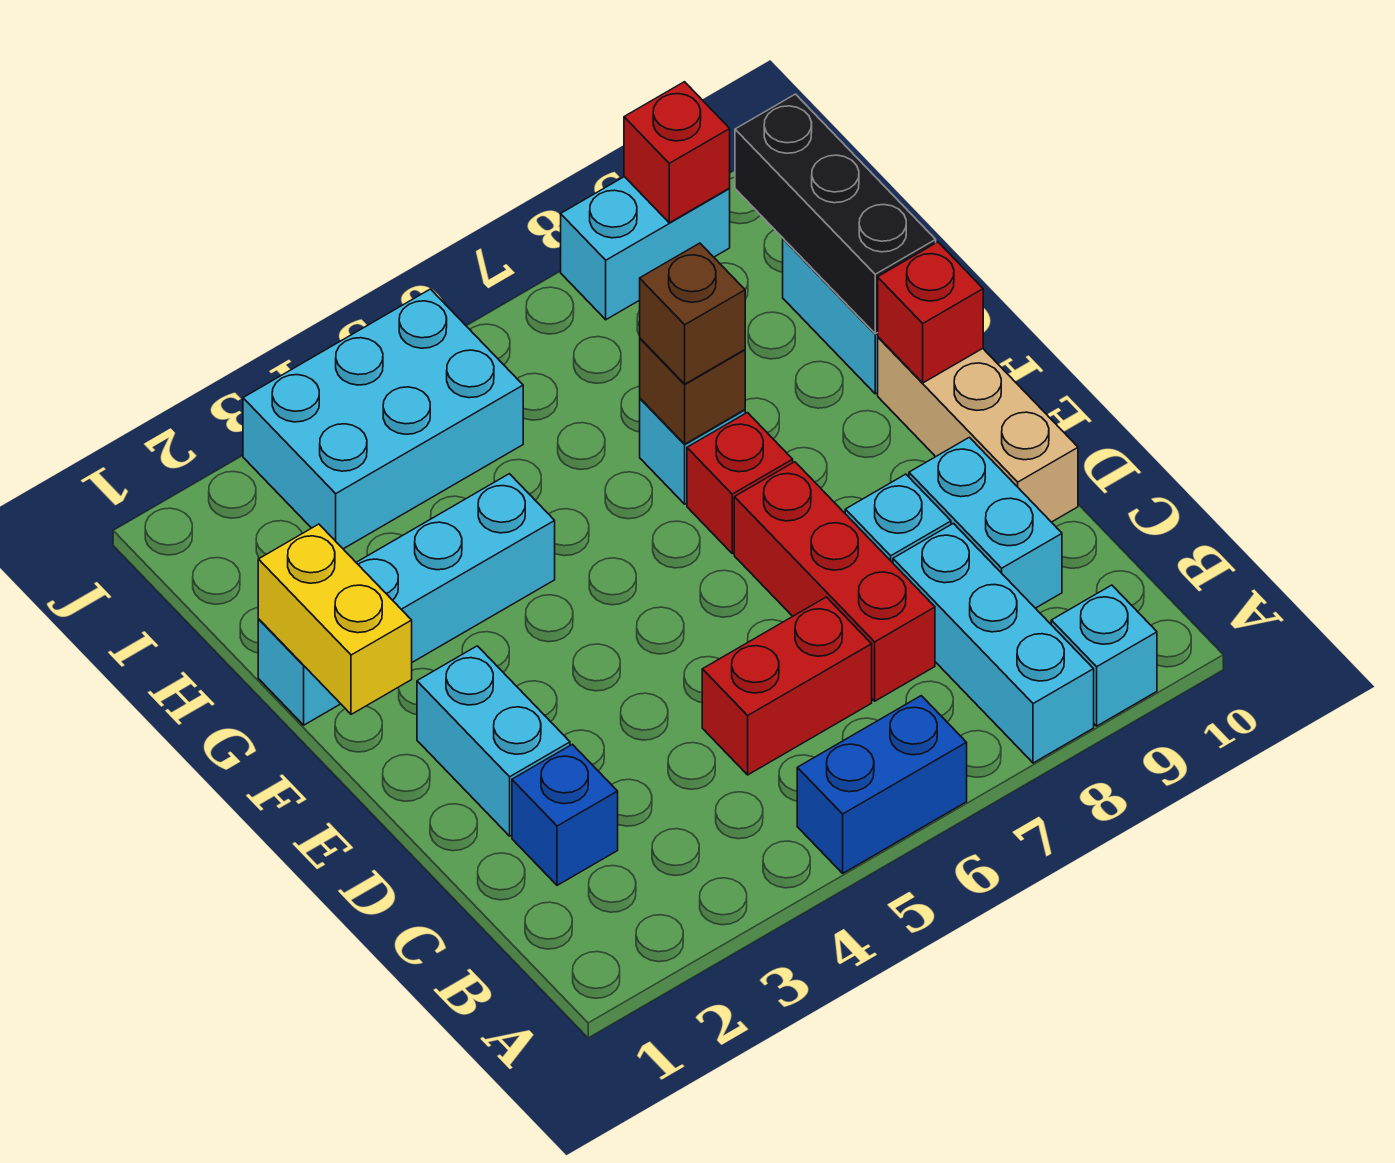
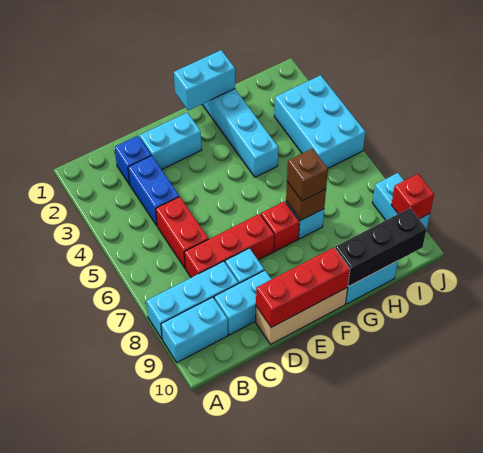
blue 1x2 brick [797,696,967,873] -> blue 1x2 brick moved to [128,156,179,225]
cyan 1x1 brick [1051,585,1157,726] -> cyan 1x2 brick [161,297,228,362]
yellow 1x2 brick [258,524,412,714] -> cyan 1x2 brick [174,50,235,110]
red 1x1 brick [878,242,983,383] -> red 1x3 brick [256,247,350,327]

